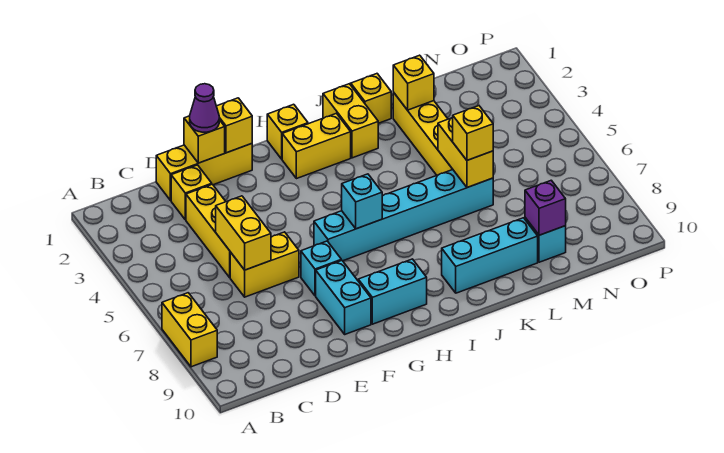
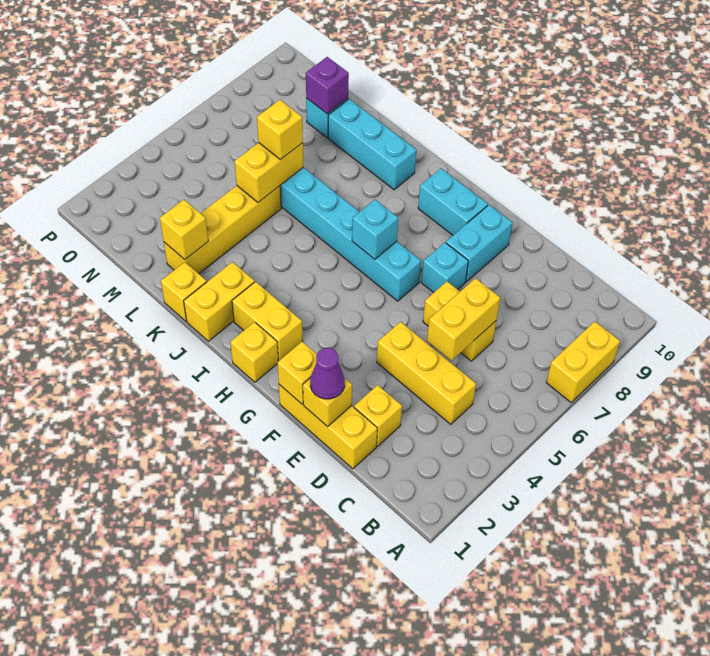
yellow 1x3 brick [186,184,230,278] -> yellow 1x3 brick turned to [377,322,476,424]

